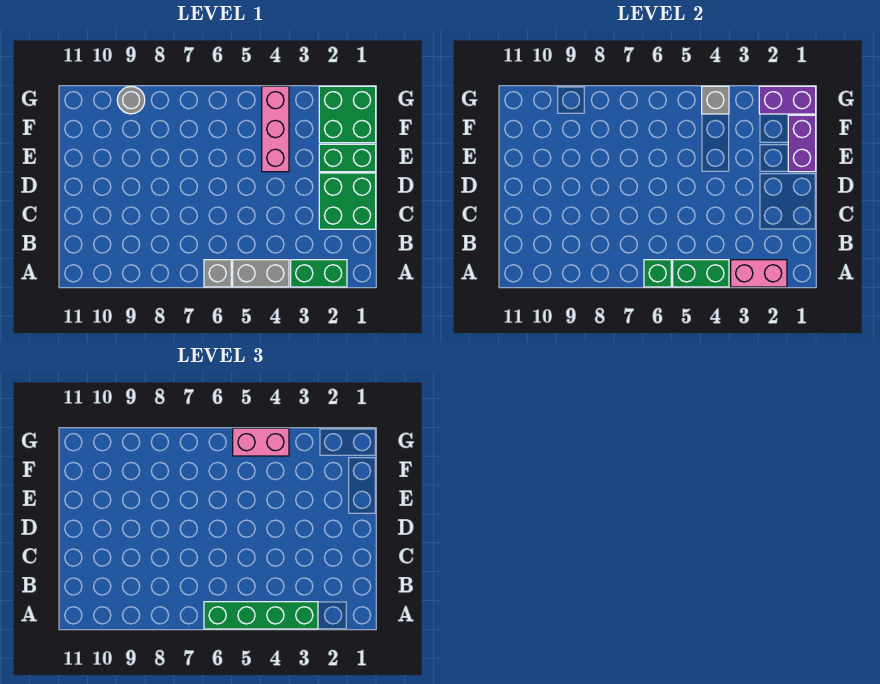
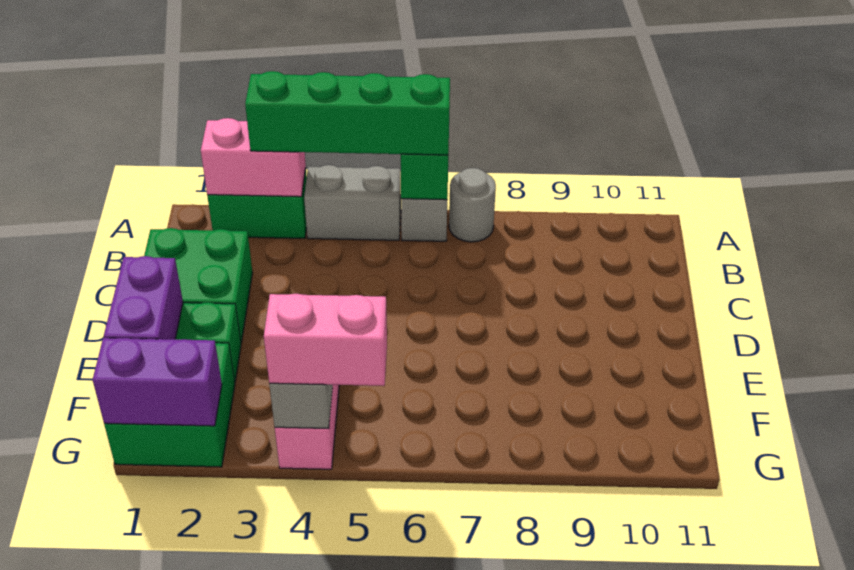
green 1x2 brick [673,260,729,287] -> none
grey 1x1 round brick [117,87,145,114] -> grey 1x1 round brick moved to [449,168,496,242]

